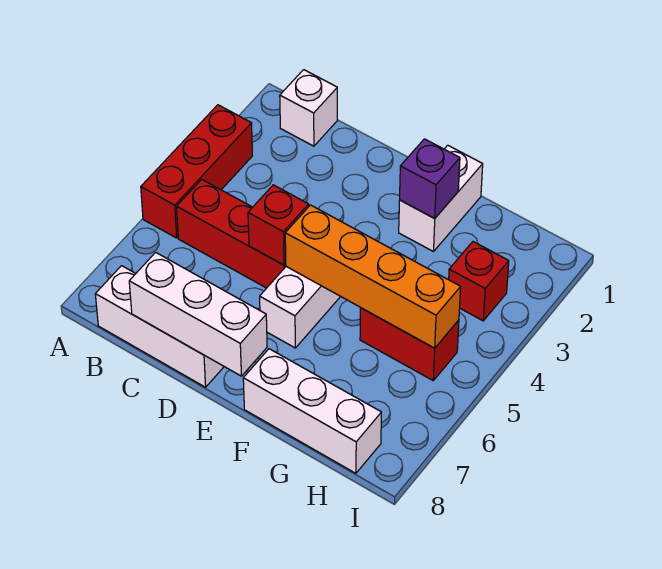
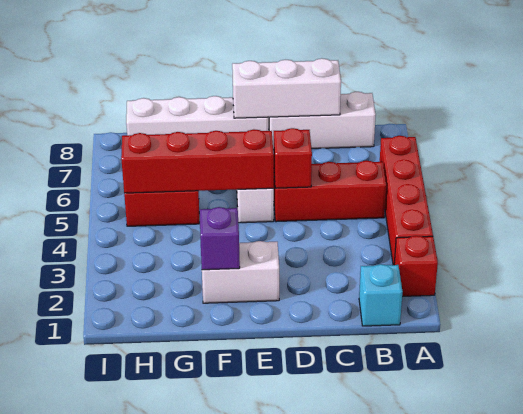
red 1x3 brick [141,105,252,238] -> red 1x4 brick [380,136,433,265]
white 1x1 brick [280,70,337,146] -> cyan 1x1 brick [359,264,403,326]
orange 1x4 brick [285,205,461,348] -> red 1x4 brick [121,129,274,193]
white 1x2 brick [399,145,483,252] -> white 1x2 brick turned to [202,241,279,303]
white 1x3 brick [243,349,381,473] -> white 1x4 brick [126,96,268,135]
red 1x1 brick [449,242,509,321] -> red 1x1 brick moved to [394,236,438,296]

